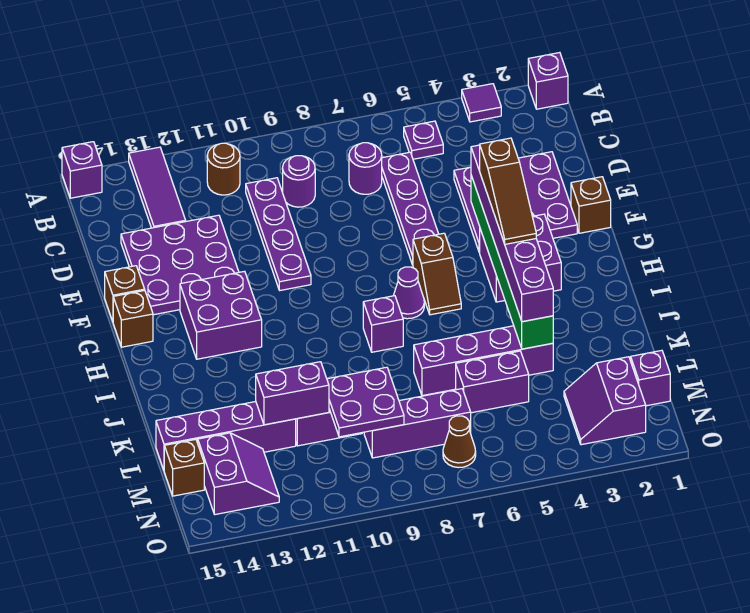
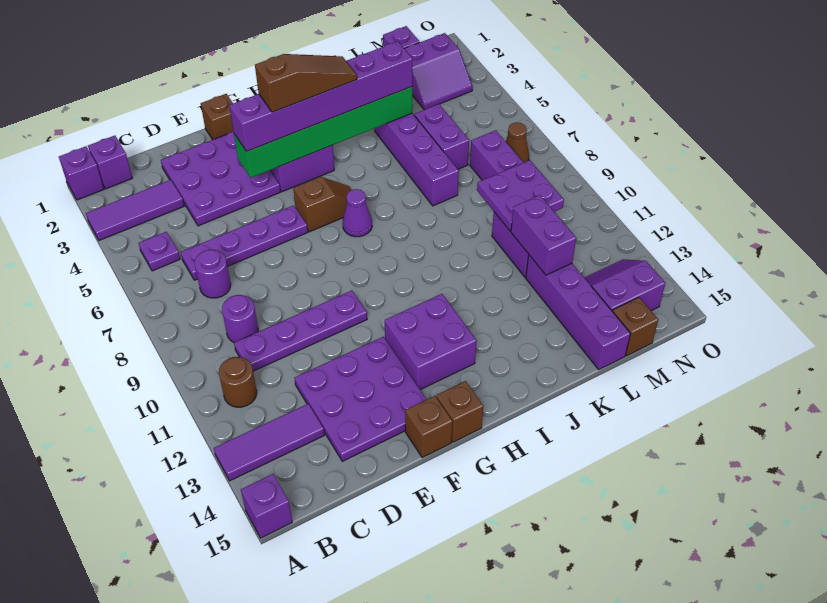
purple 1x1 tile [462,84,501,122] -> purple 1x3 tile [86,180,184,240]
purple 1x1 brick [363,296,403,352] -> purple 1x1 brick moved to [88,136,132,189]

